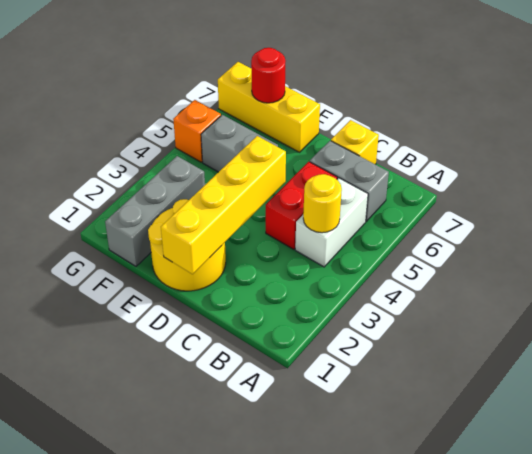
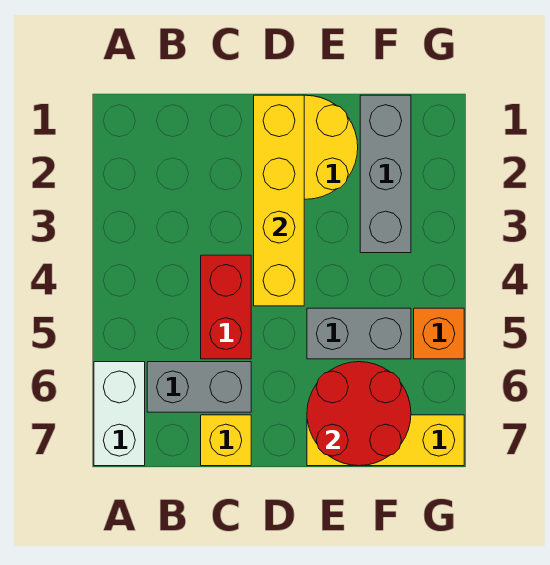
white 1x2 brick [295,178,368,267] -> white 1x2 brick moved to [94,362,145,466]
yellow 1x1 round brick [303,174,342,233] -> none
red 1x1 round brick [251,48,285,103] -> red 2x2 round brick [307,362,411,466]

